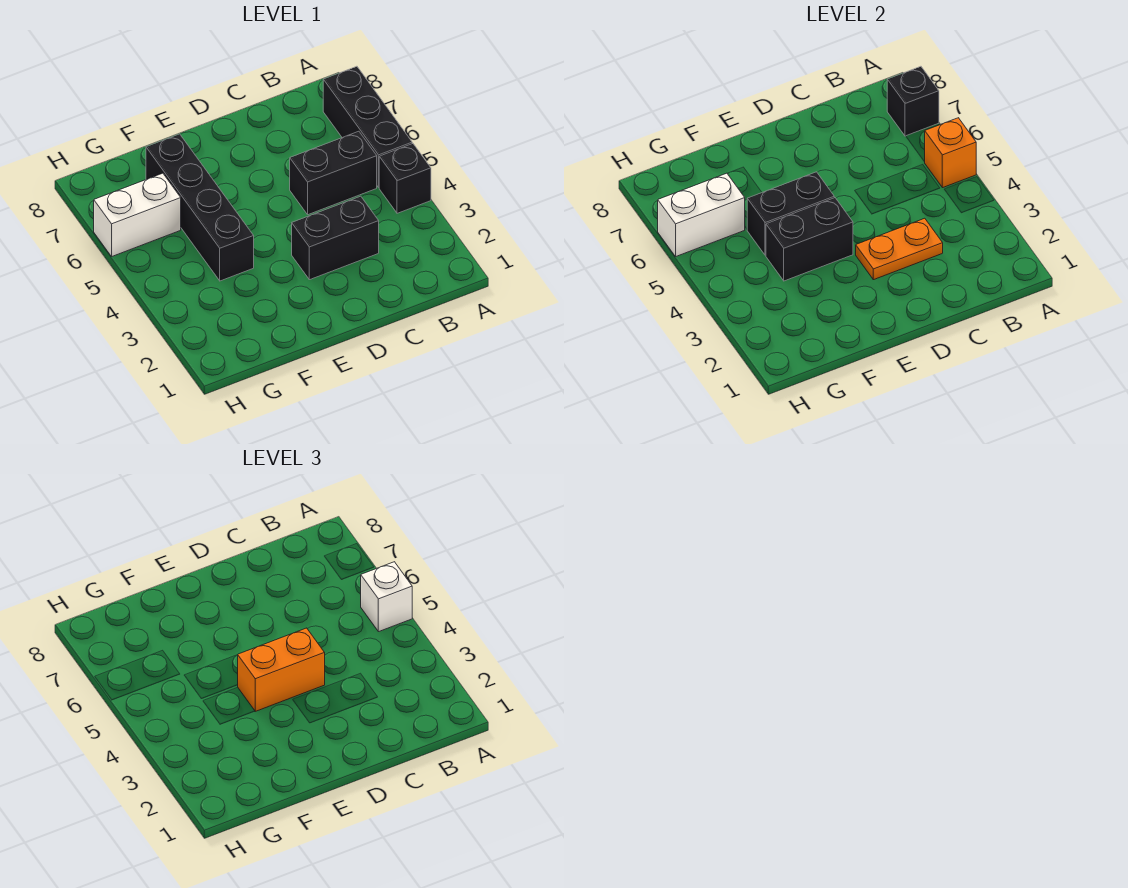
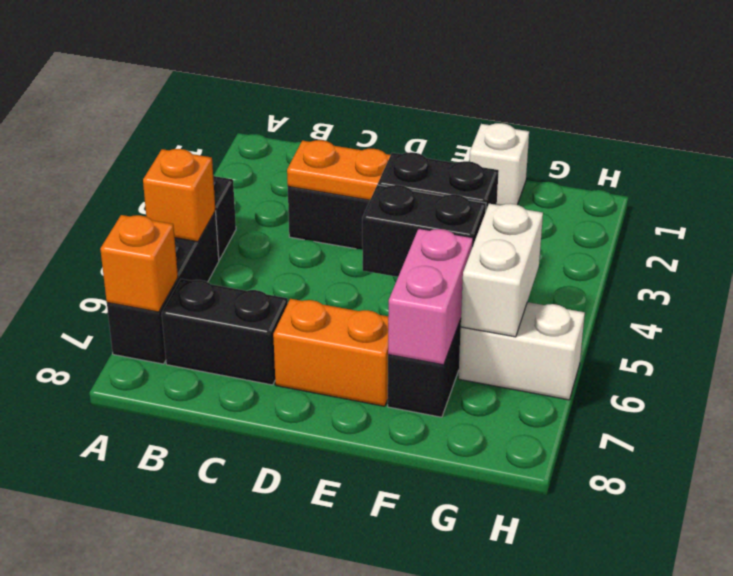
white 1x1 brick [361,562,412,632] -> white 1x1 brick moved to [470,123,529,205]
black 1x1 brick [887,66,939,136] -> orange 1x1 brick [100,215,178,312]
black 1x2 brick [290,131,377,215] -> black 1x2 brick moved to [162,279,288,385]
orange 1x2 brick [238,628,325,711] -> orange 1x2 brick moved to [273,299,389,406]
none -> pink 1x2 brick [388,229,473,365]
white 1x2 brick [658,173,745,256] -> white 1x2 brick turned to [461,204,543,337]

